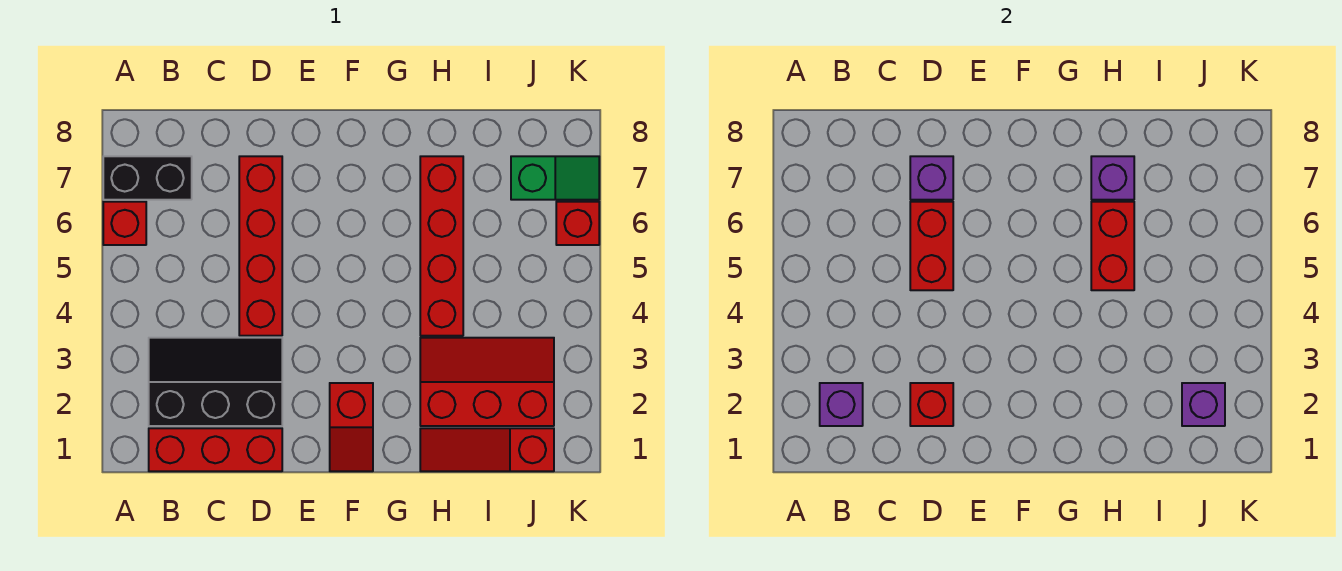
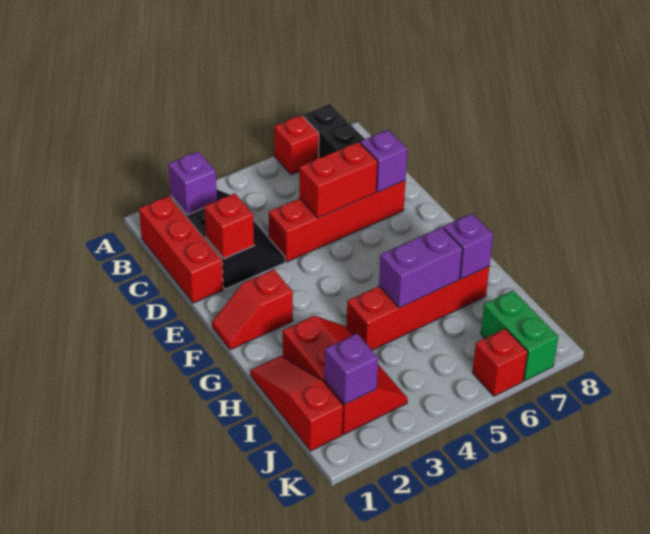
red 1x2 brick [1091,202,1134,290] -> purple 1x2 brick [379,227,463,308]
green 1x2 slope [511,156,599,200] -> green 1x2 brick [481,290,558,381]

